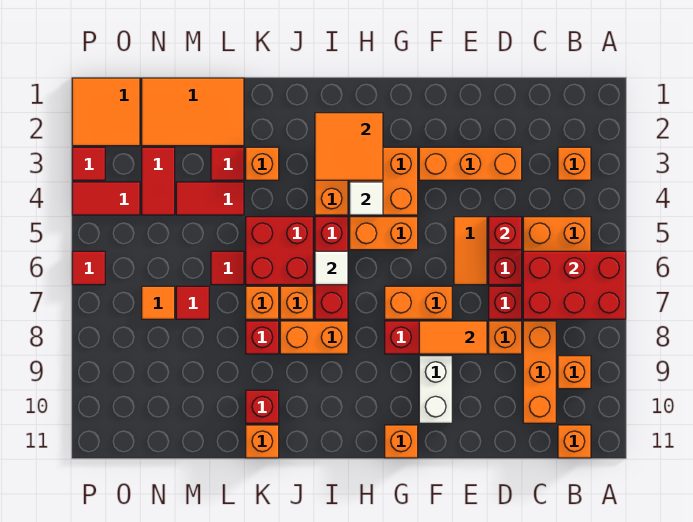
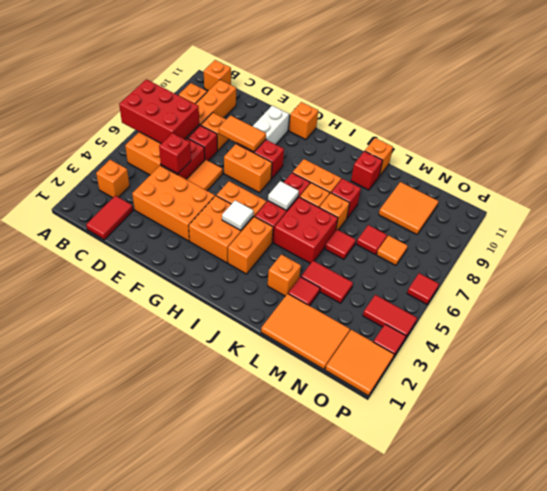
orange 1x3 brick [419,147,522,180] -> orange 2x3 brick [132,165,215,241]
orange 2x2 tile [315,113,383,180] -> orange 2x2 tile moved to [379,182,438,234]
red 1x2 tile [142,147,175,215] -> red 1x2 tile moved to [86,196,133,240]

